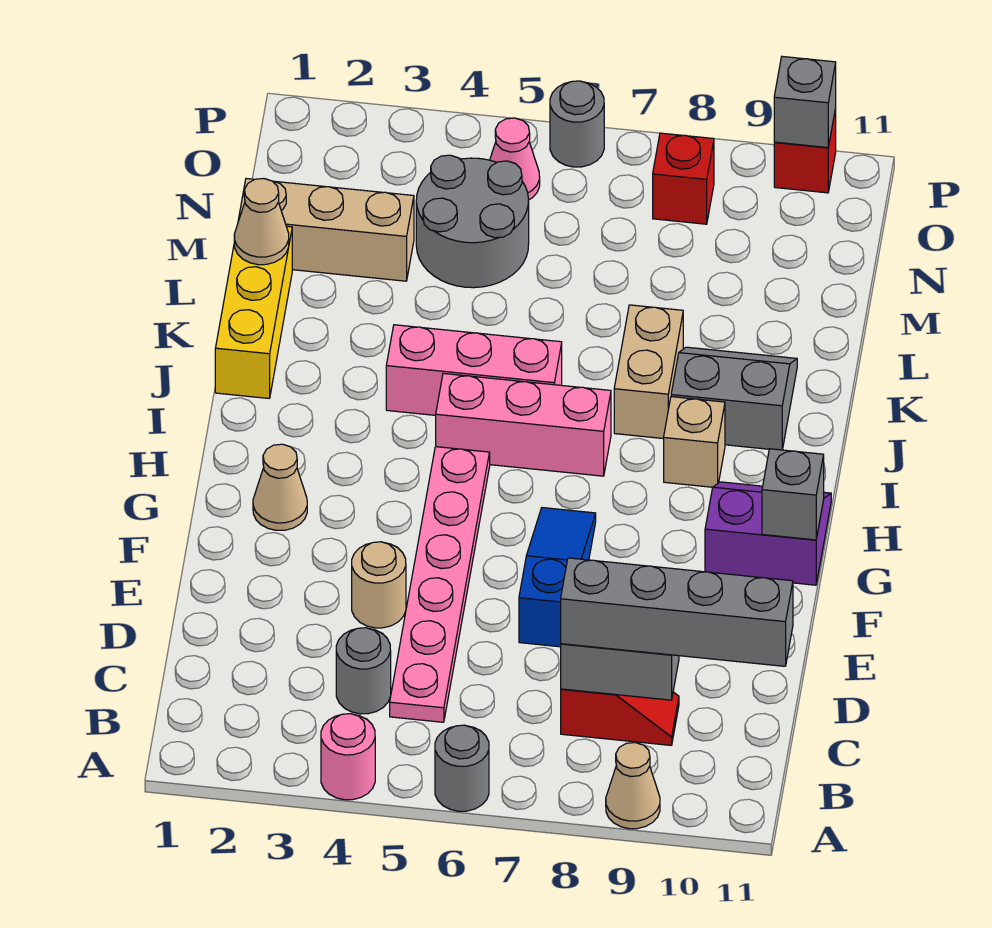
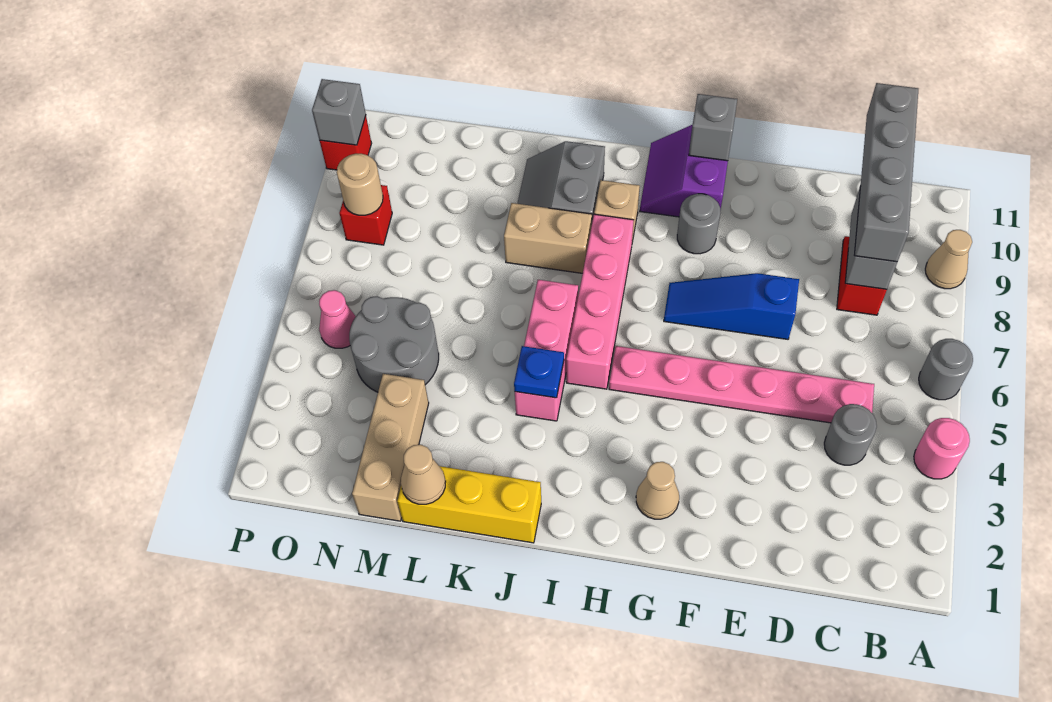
tan 1x1 round brick [352,542,406,628] -> tan 1x1 round brick moved to [337,154,383,215]
pink 1x3 brick [436,373,611,476] -> pink 1x4 brick [566,214,634,389]
none -> blue 1x1 plate [514,346,564,398]
grey 1x1 round brick [550,81,604,167] -> grey 1x1 round brick moved to [677,194,720,254]

